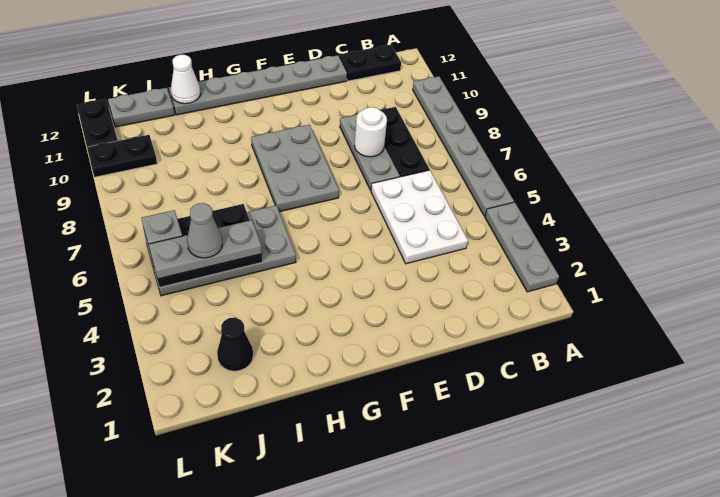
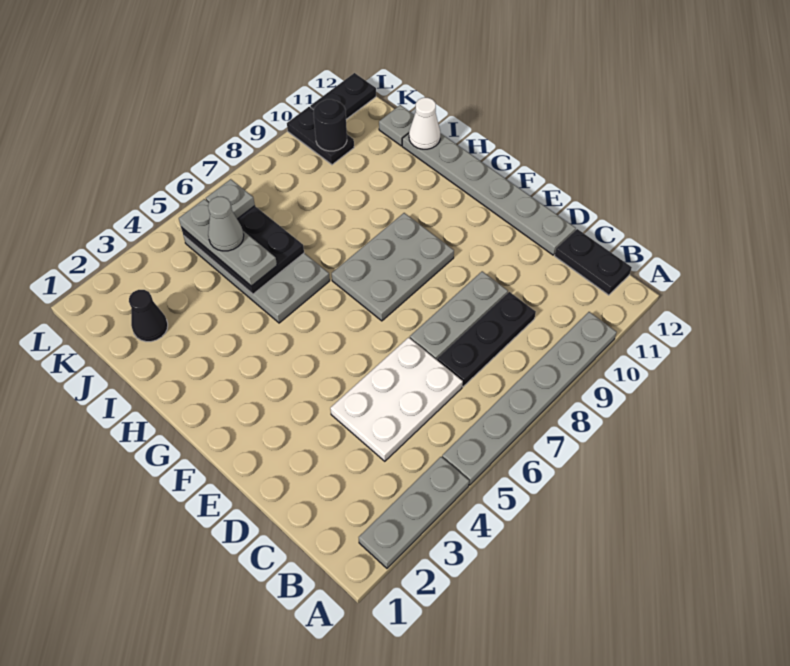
white 1x1 round brick [354,107,387,157] -> none
grey 1x2 plate [108,88,175,127] -> grey 1x1 plate [379,105,414,146]
none -> black 1x1 round brick [313,99,347,151]

